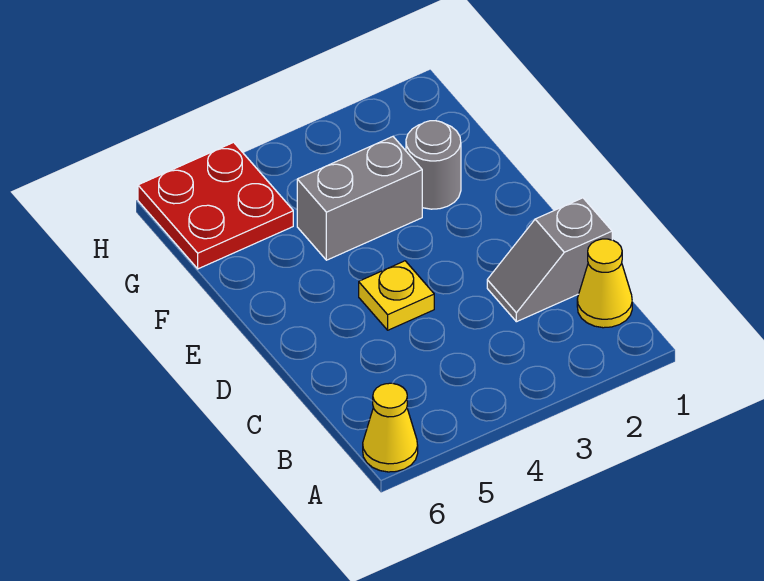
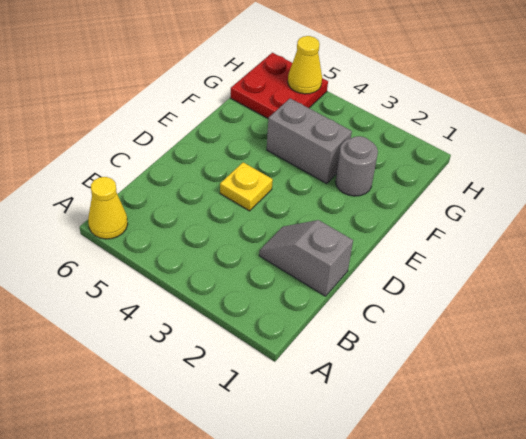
yellow 1x1 cone [577,239,632,328] -> yellow 1x1 cone moved to [288,36,322,94]

